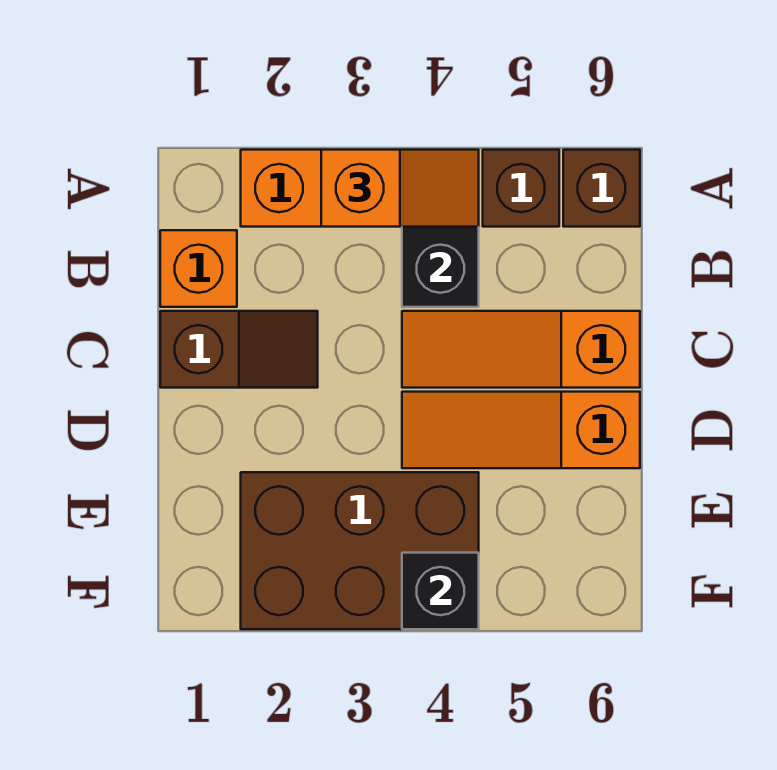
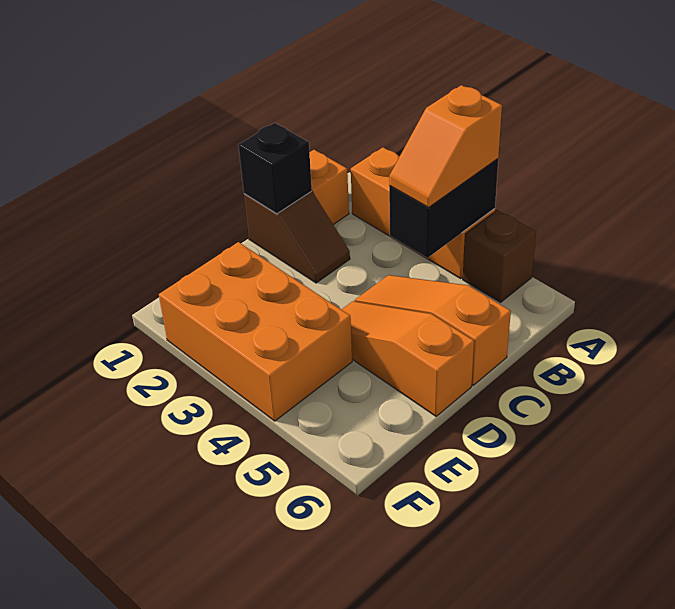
orange 1x2 slope [321,150,479,227] -> orange 1x2 slope turned to [389,85,502,207]
brown 1x1 brick [563,150,640,227] -> none
brown 2x3 brick [241,472,479,629] -> orange 2x3 brick [159,242,352,421]
black 1x1 brick [402,553,479,629] -> black 1x1 brick moved to [238,123,312,214]

